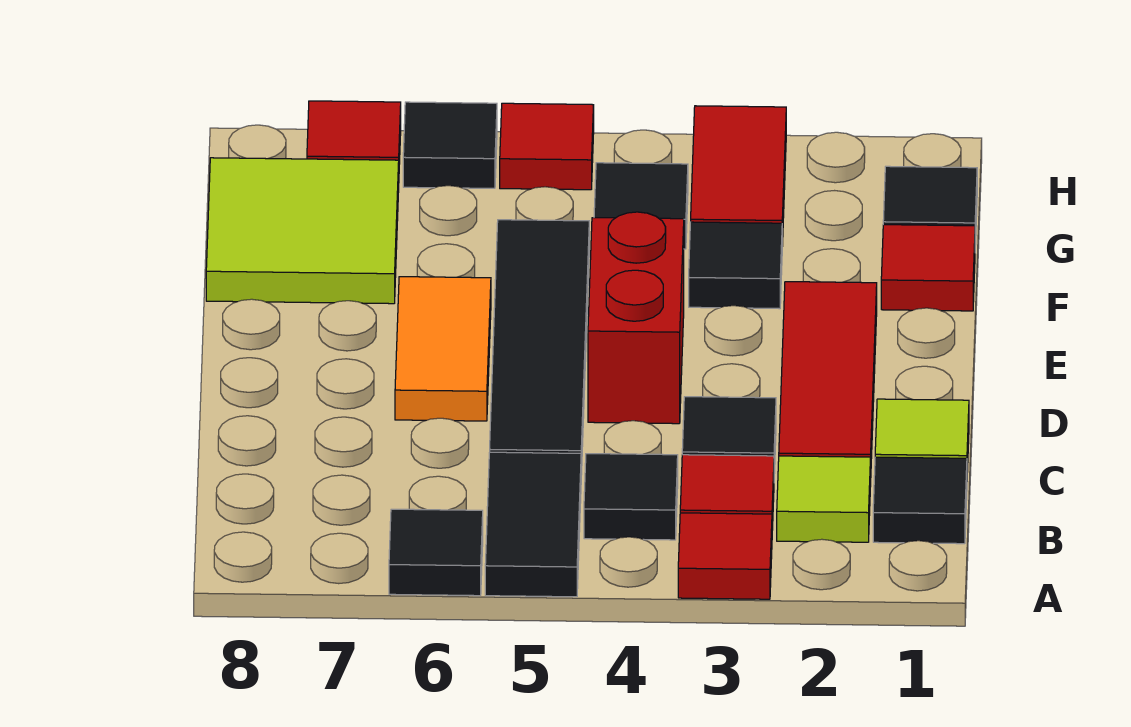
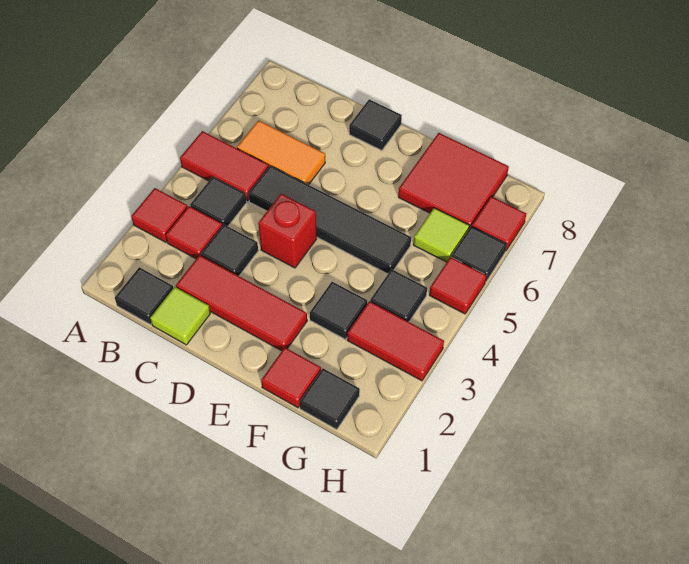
black 1x2 tile [485,452,581,597] -> red 1x2 tile [180,131,269,201]
black 1x1 tile [389,509,483,596] -> black 1x1 tile moved to [349,99,402,150]
lime 1x1 tile [777,456,871,542] -> lime 1x1 tile moved to [413,208,469,262]
red 1x2 brick [588,212,684,424] -> red 1x1 brick [258,194,317,268]
orange 1x2 tile [395,277,491,421] -> orange 1x2 tile moved to [237,120,325,185]
lime 2x2 tile [206,158,399,304] -> red 2x2 tile [398,133,509,228]

